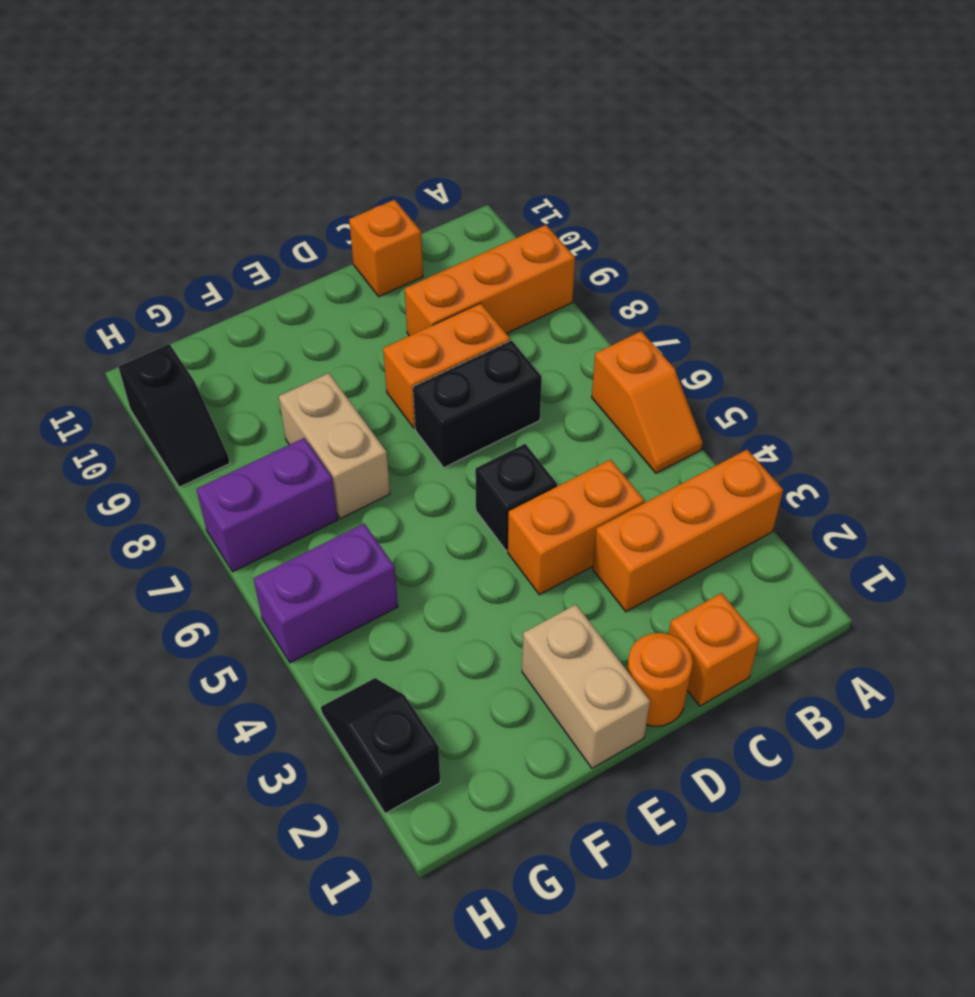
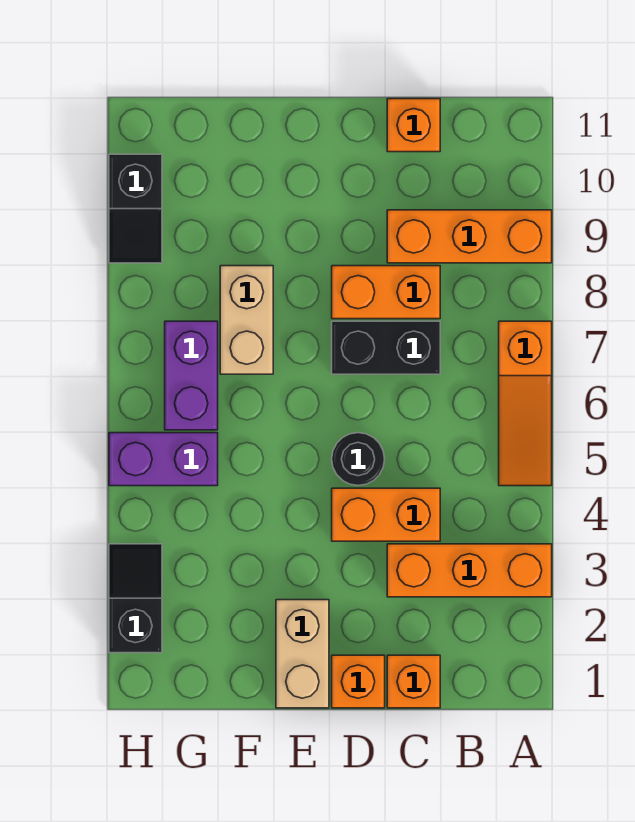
orange 1x2 slope [592,331,703,473] -> orange 1x3 slope [499,321,552,486]
orange 1x1 round brick [627,633,693,726] -> orange 1x1 brick [332,655,385,708]
black 1x1 brick [475,444,557,551] -> black 1x1 round brick [332,433,385,486]
purple 1x2 brick [197,438,338,572] -> purple 1x2 brick turned to [165,321,218,430]

